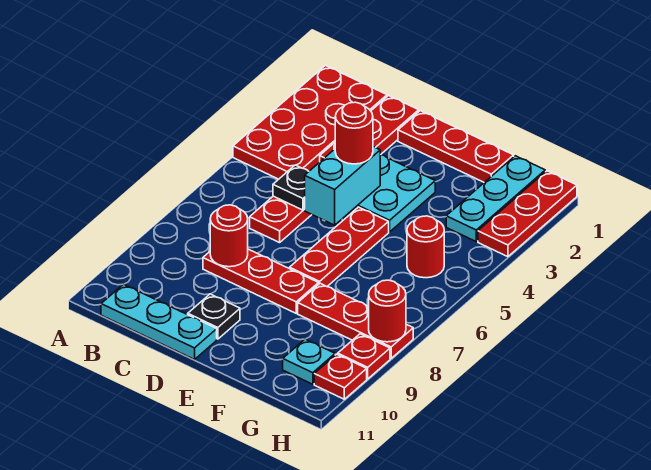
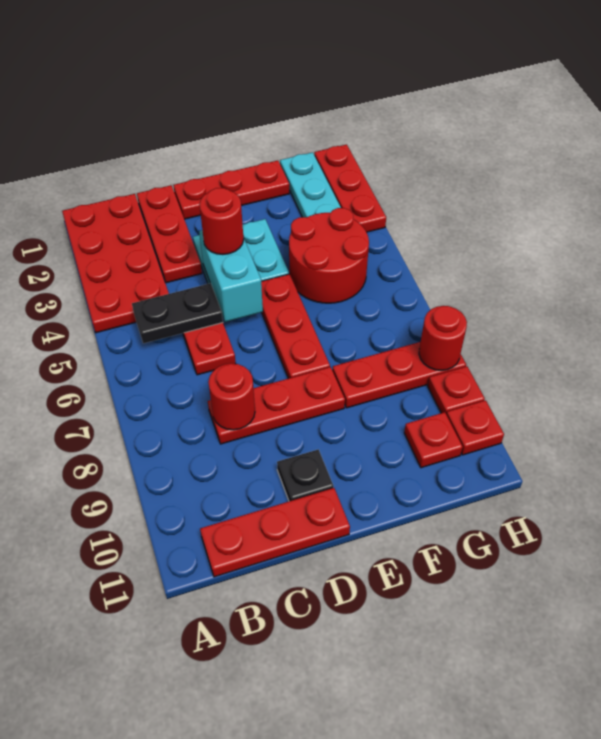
cyan 1x3 plate [101,284,217,360] -> red 1x3 plate [200,488,350,577]
black 1x1 plate [273,165,309,210] -> black 1x2 plate [132,283,223,343]
red 1x1 round brick [407,216,444,278] -> red 2x2 round brick [289,208,369,303]
cyan 1x1 plate [283,339,335,384] -> red 1x1 plate [404,412,463,468]

